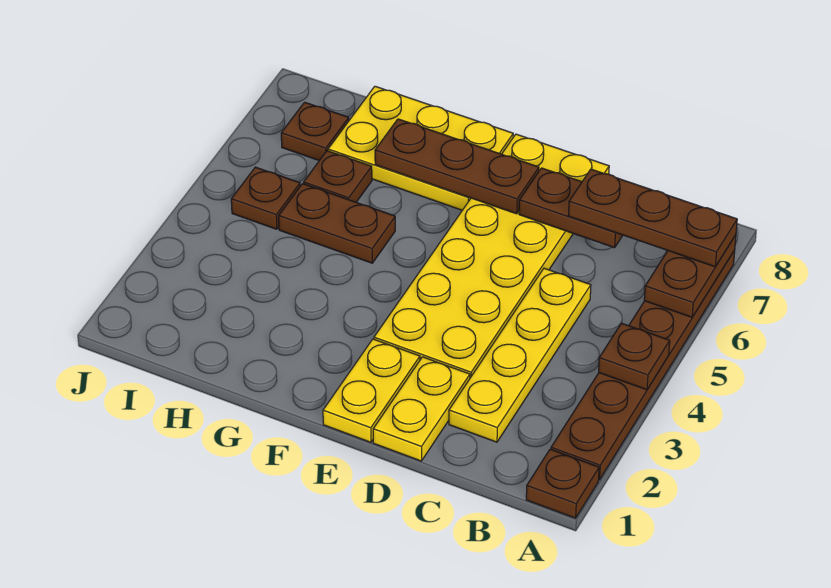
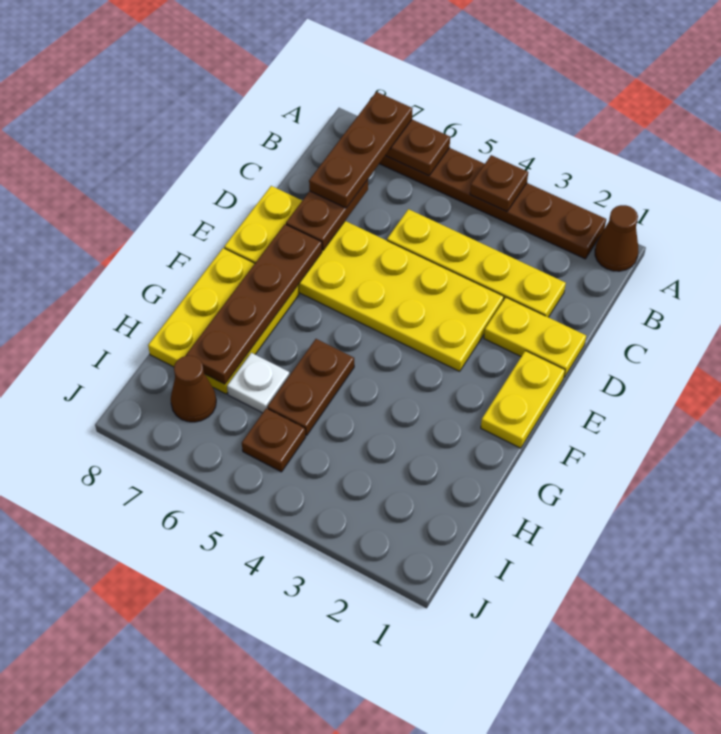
brown 1x1 plate [526,449,599,518] -> brown 1x1 cone [595,205,638,271]
yellow 1x2 plate [323,339,420,442] -> yellow 1x2 plate turned to [481,351,565,448]
brown 1x3 plate [375,119,539,214] -> brown 1x4 plate [186,224,322,384]
brown 1x1 plate [304,151,372,202] -> white 1x1 plate [227,353,290,413]
brown 1x1 plate [281,102,349,161] -> brown 1x1 cone [171,356,216,422]

